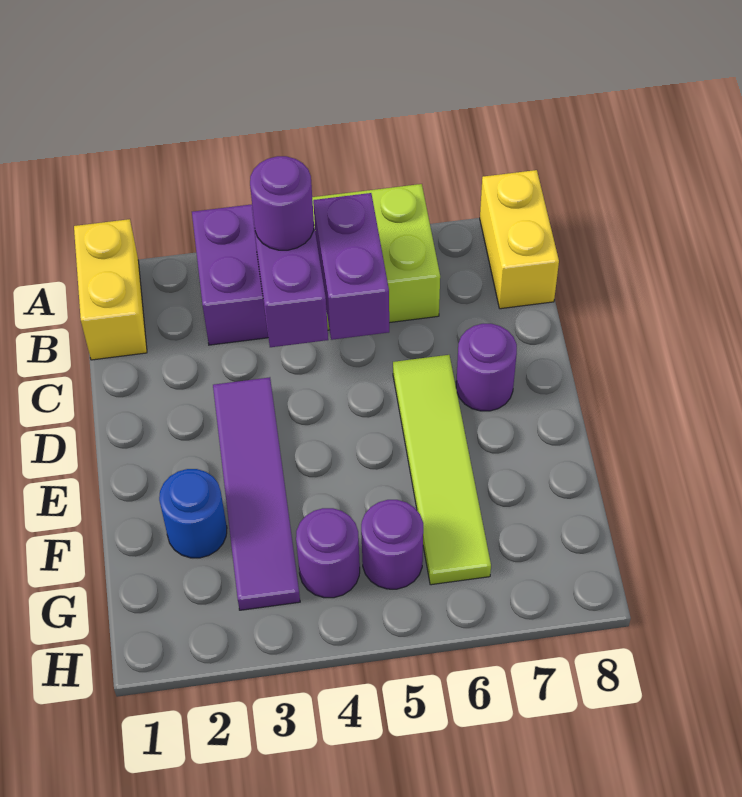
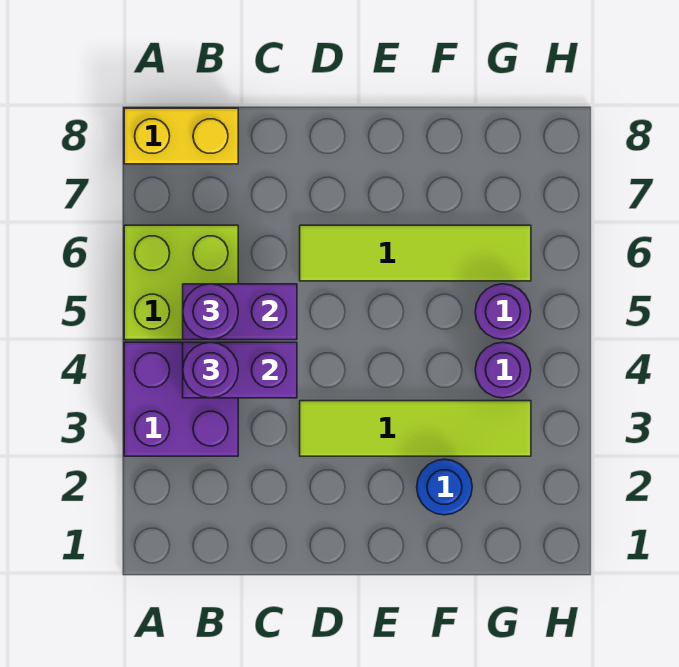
yellow 1x2 brick [74,219,147,360] -> none
purple 1x4 tile [213,377,300,610] -> lime 1x4 tile [300,401,531,456]
purple 1x1 round brick [456,324,517,411] -> purple 1x1 round brick moved to [183,284,238,339]

